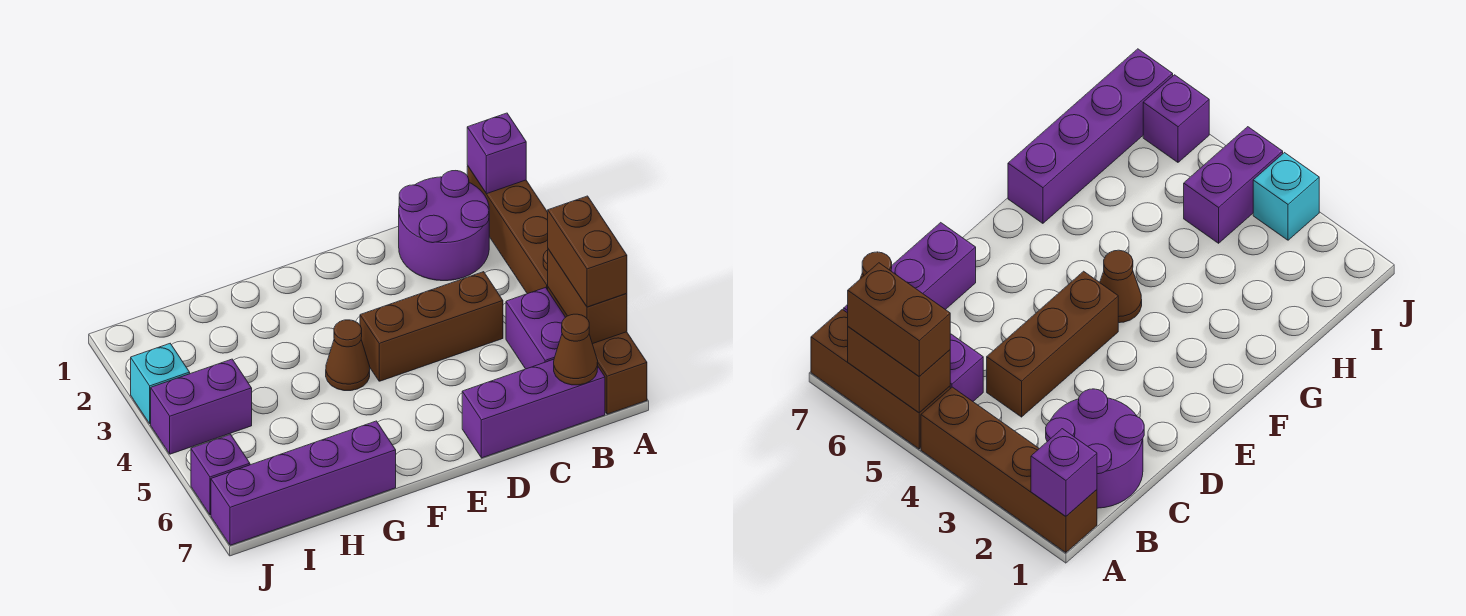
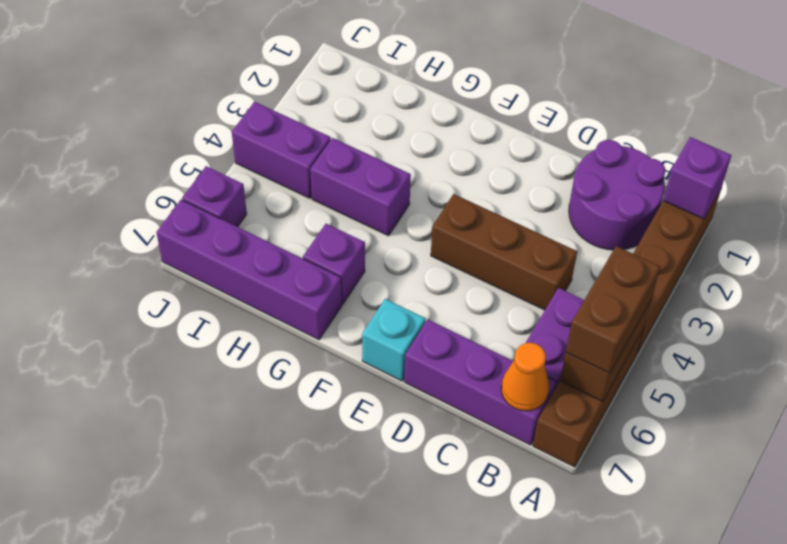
brown 1x1 cone [554,314,598,385] -> orange 1x1 cone [501,343,549,411]
brown 1x1 cone [326,320,370,391] -> none
none -> purple 1x2 brick [310,138,411,236]
none -> purple 1x1 brick [303,224,365,304]
cyan 1x1 brick [131,344,190,424] -> cyan 1x1 brick moved to [362,299,425,381]

